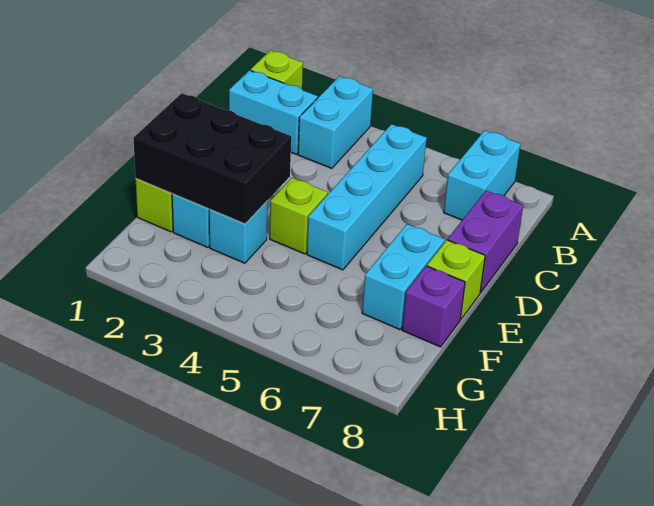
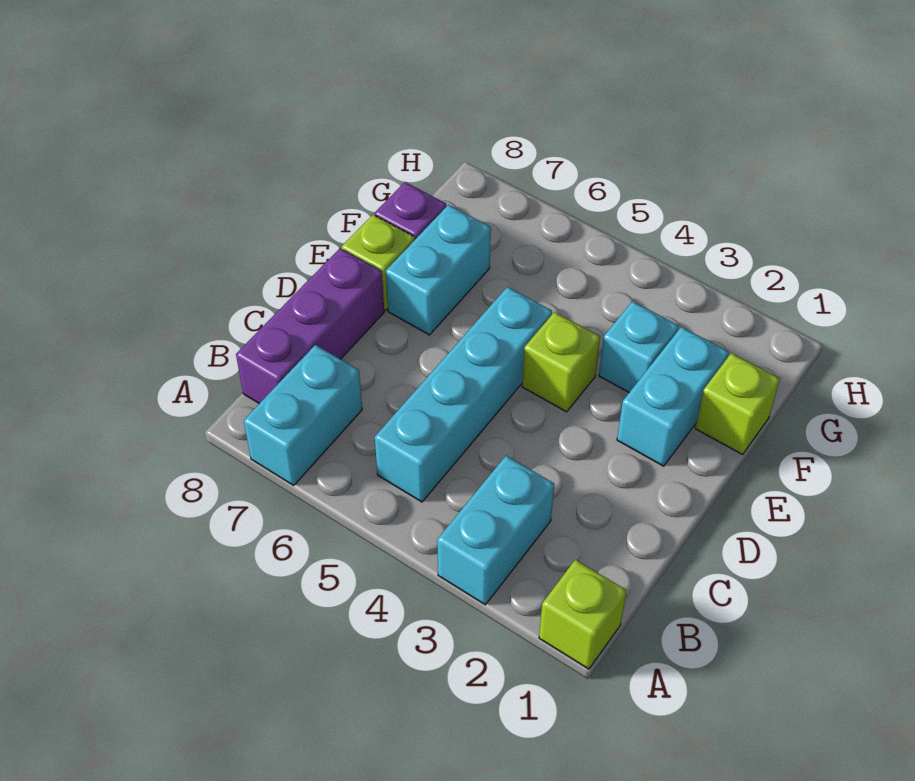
cyan 1x2 brick [229,70,318,154] -> none
purple 1x2 brick [448,191,523,293] -> purple 1x3 brick [236,248,384,403]
black 2x3 brick [134,93,291,224] -> none

